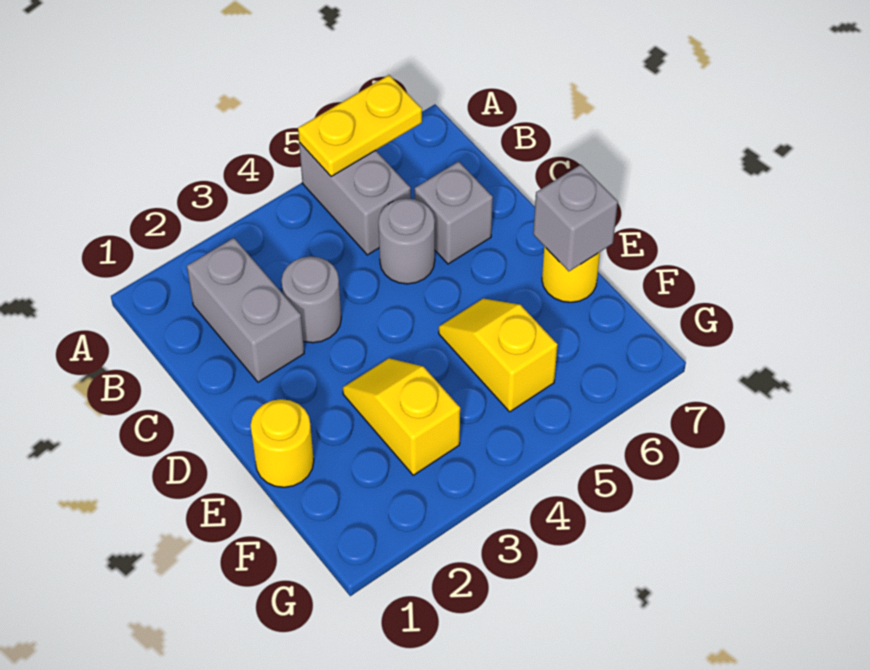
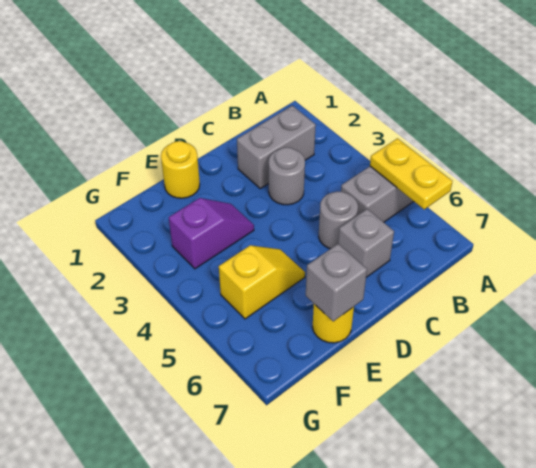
yellow 1x2 slope [343,358,460,475] -> purple 1x2 slope [169,198,254,269]

